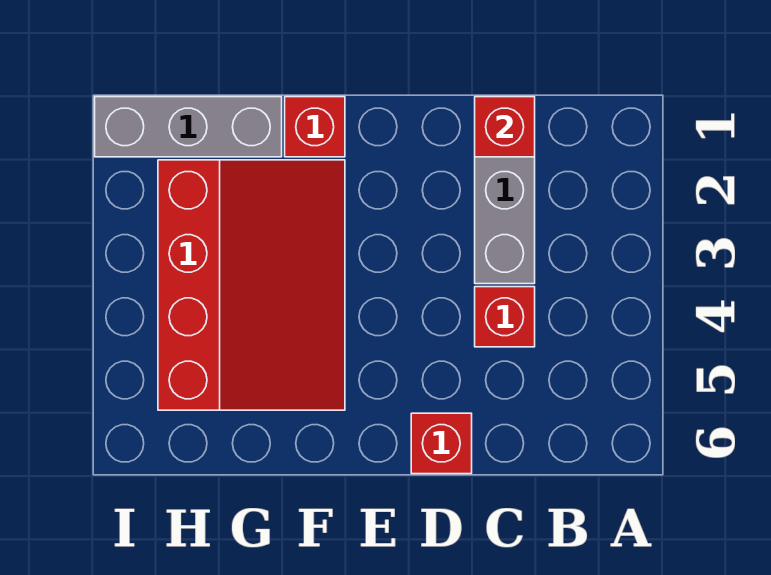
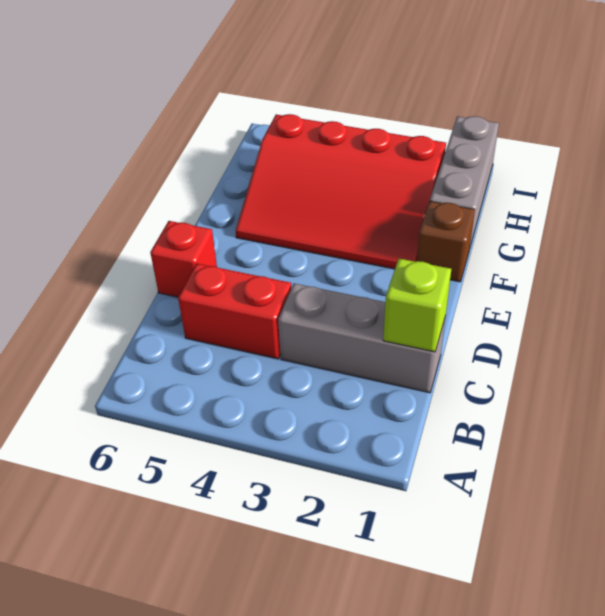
red 1x1 brick [475,97,535,157] -> lime 1x1 brick [383,259,451,352]
red 1x1 brick [475,287,535,347] -> red 1x2 brick [178,263,291,359]
red 1x1 brick [285,97,345,157] -> brown 1x1 brick [417,201,475,282]

